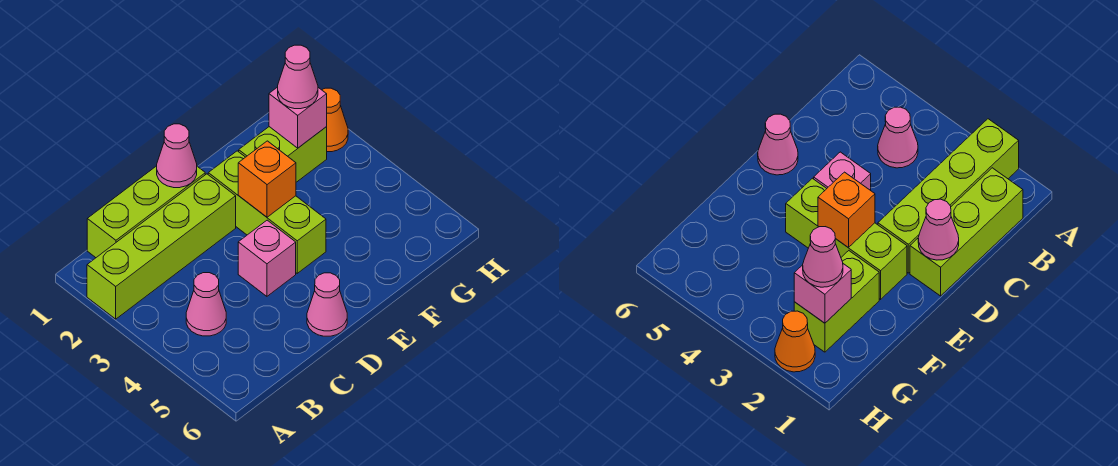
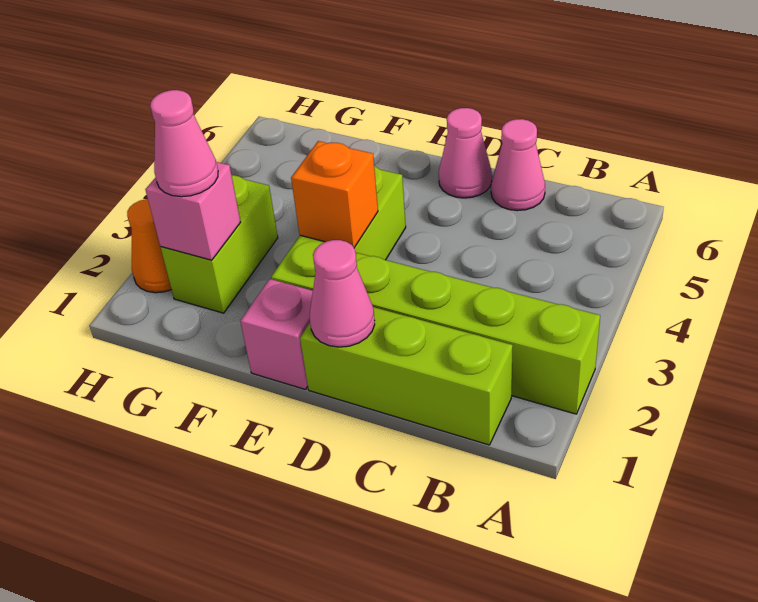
pink 1x1 cone [186,273,226,336] -> pink 1x1 cone moved to [491,119,545,211]
pink 1x1 brick [238,220,296,296] -> pink 1x1 brick moved to [240,279,313,389]
lime 1x2 brick [239,127,327,182] -> lime 1x2 brick turned to [161,175,278,313]

